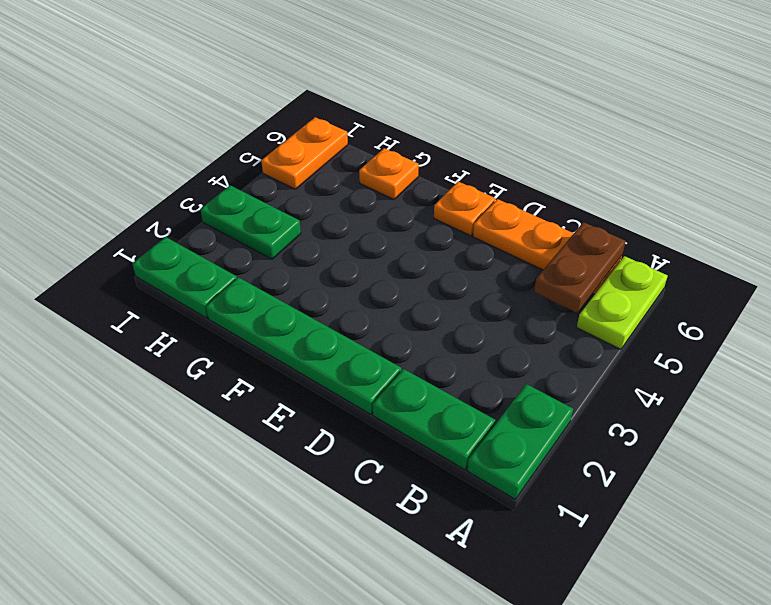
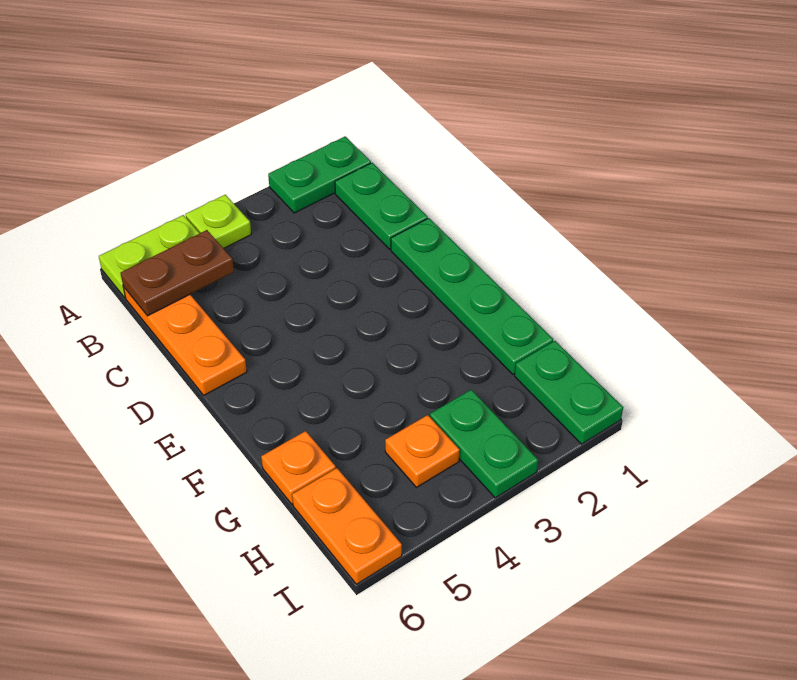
none -> lime 1x1 plate [186,195,251,248]
orange 1x1 plate [434,182,495,236] -> orange 1x1 plate moved to [385,415,460,487]
orange 1x2 plate [261,117,348,189] -> orange 1x2 plate turned to [292,468,402,584]

